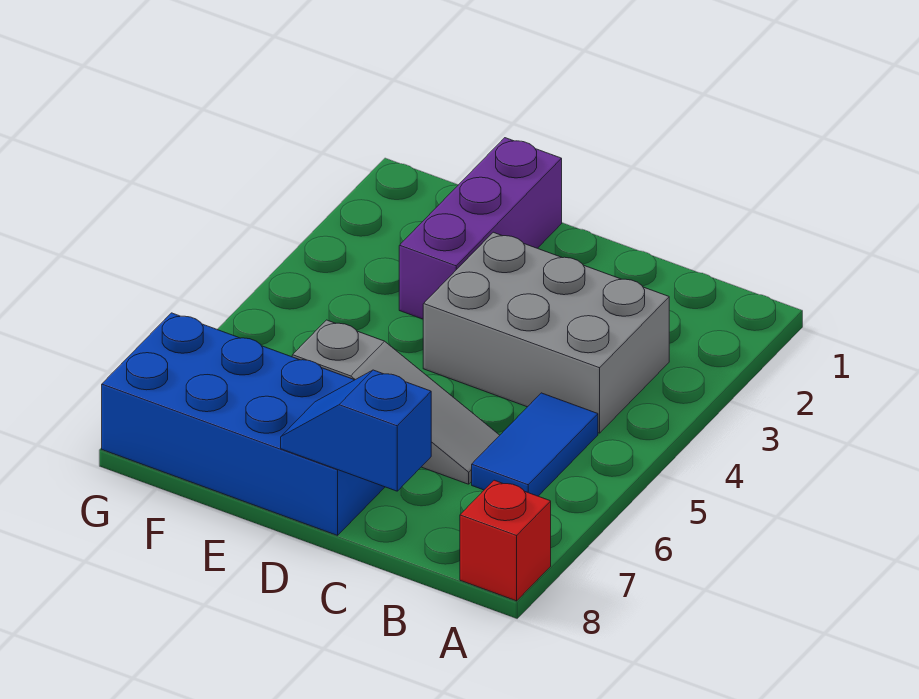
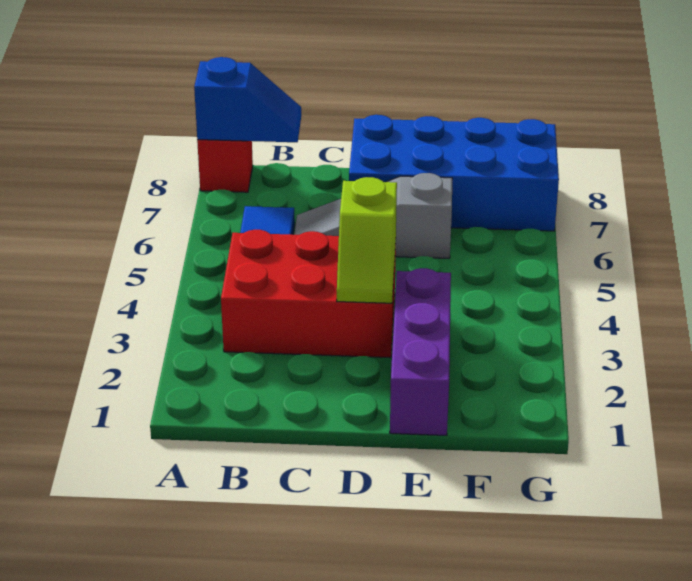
grey 2x3 brick [423,232,669,433] -> red 2x3 brick [221,230,396,358]
blue 1x2 slope [281,370,431,491] -> blue 1x2 slope moved to [194,57,301,142]
none -> lime 1x2 slope [337,177,397,303]

